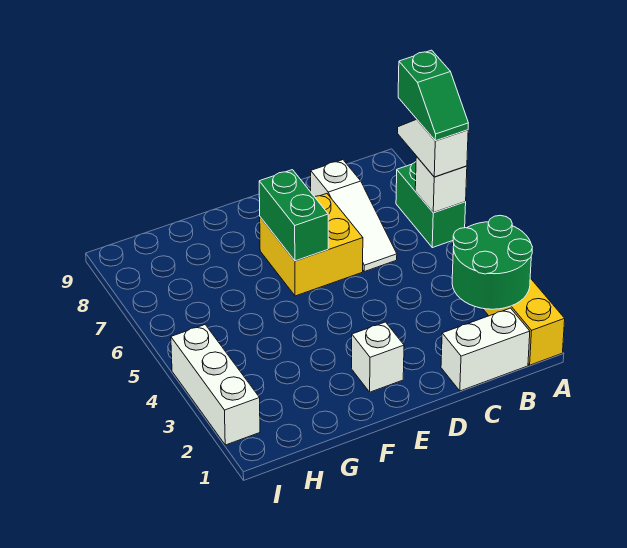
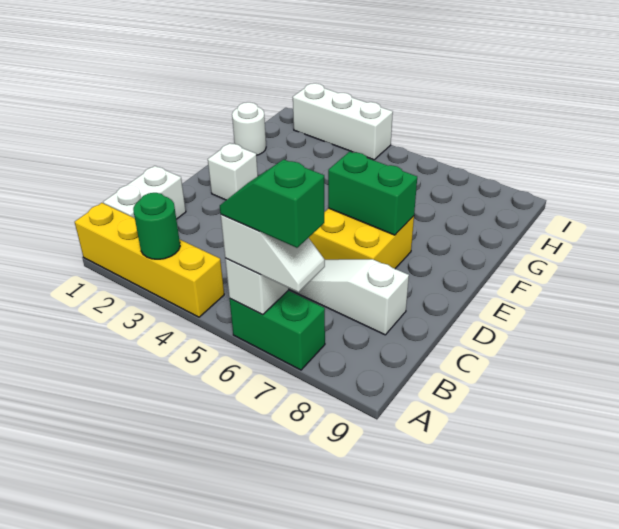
green 2x2 round brick [452,215,532,309] -> green 1x1 round brick [133,193,180,259]
none -> white 1x1 round brick [232,102,266,155]

